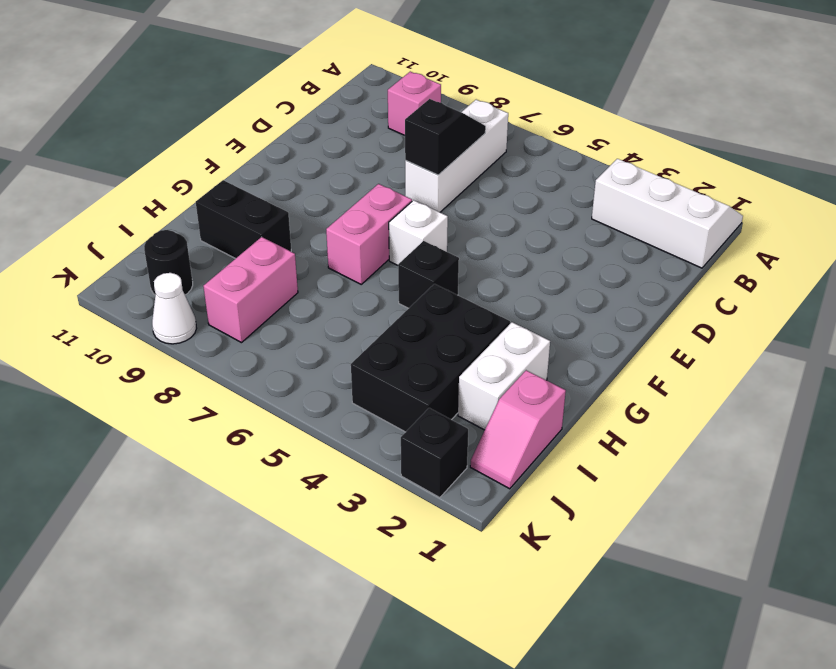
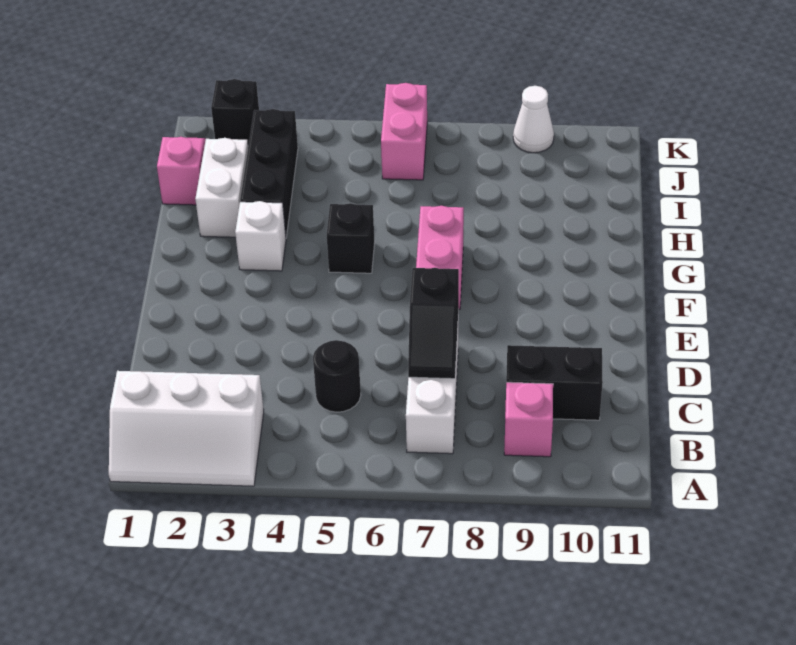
white 1x1 brick [389,200,448,265] -> white 1x1 brick moved to [235,201,286,271]
black 2x3 brick [351,284,510,432] -> black 1x3 brick [240,109,298,237]
black 1x2 brick [196,180,291,259] -> black 1x2 brick moved to [506,345,603,420]
pink 1x2 brick [203,237,298,343] -> pink 1x2 brick moved to [381,83,427,180]
black 1x1 round brick [144,230,193,295] -> black 1x1 round brick moved to [313,340,361,412]

